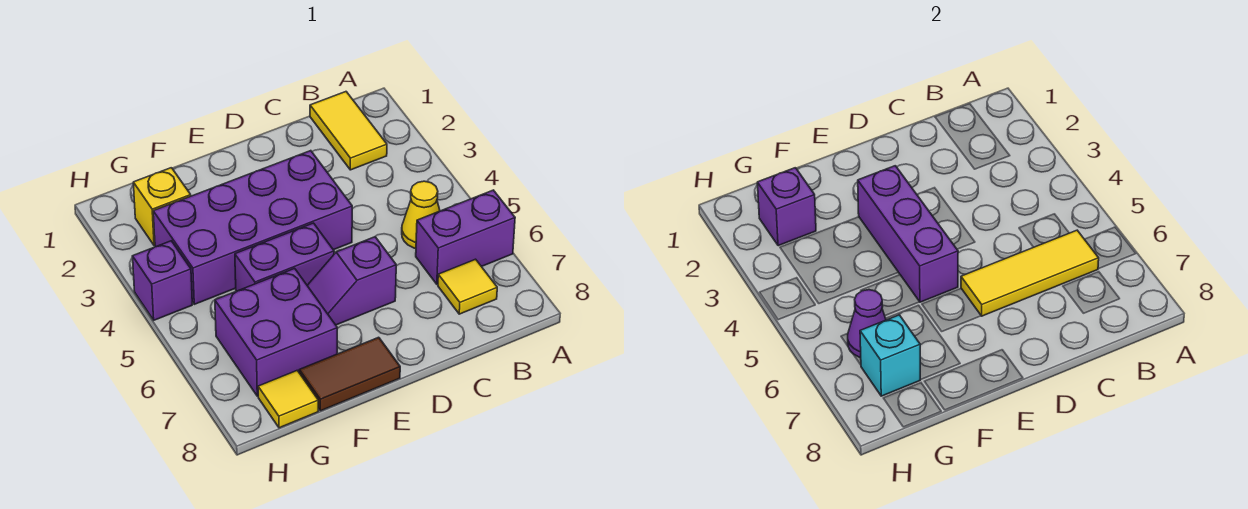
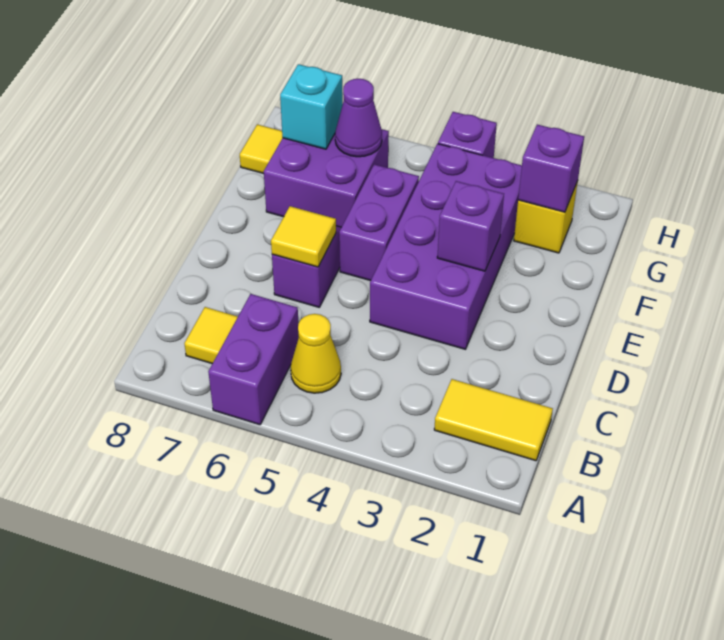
yellow 1x3 tile [961,230,1099,316] -> yellow 1x1 tile [271,206,336,267]
purple 1x3 brick [858,166,958,302] -> purple 1x1 brick [437,181,504,271]
brown 1x2 tile [299,337,400,411] -> none

